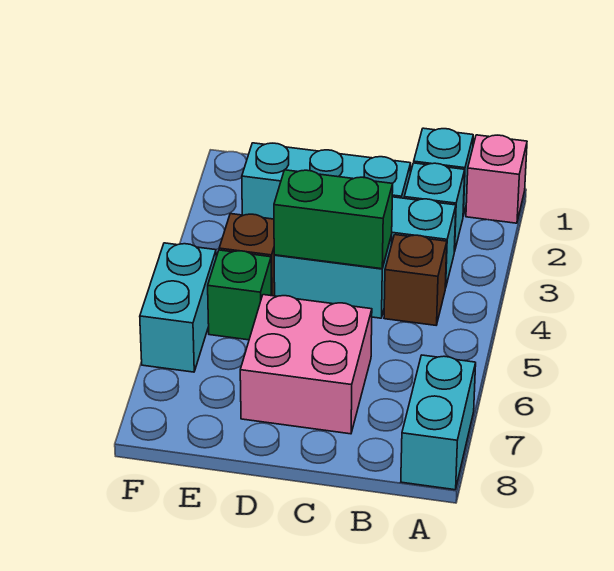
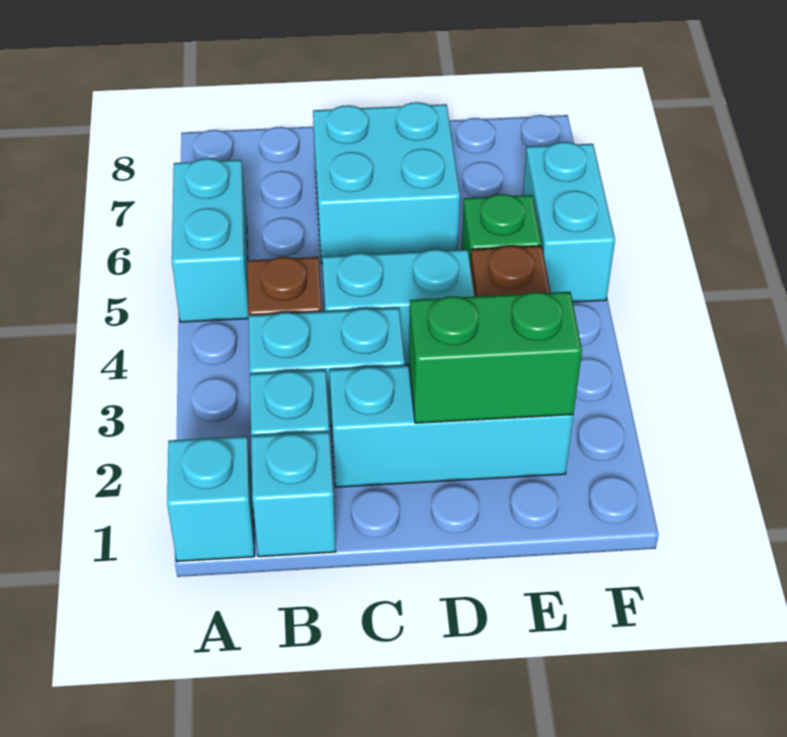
pink 1x1 brick [466,135,527,223] -> cyan 1x1 brick [167,436,254,561]
cyan 1x2 brick [401,355,476,490] -> cyan 1x2 brick moved to [172,159,248,322]
green 1x2 brick [274,170,393,269] -> green 1x2 brick moved to [409,292,582,423]
pink 2x2 brick [240,295,372,434] -> cyan 2x2 brick [313,102,460,264]

